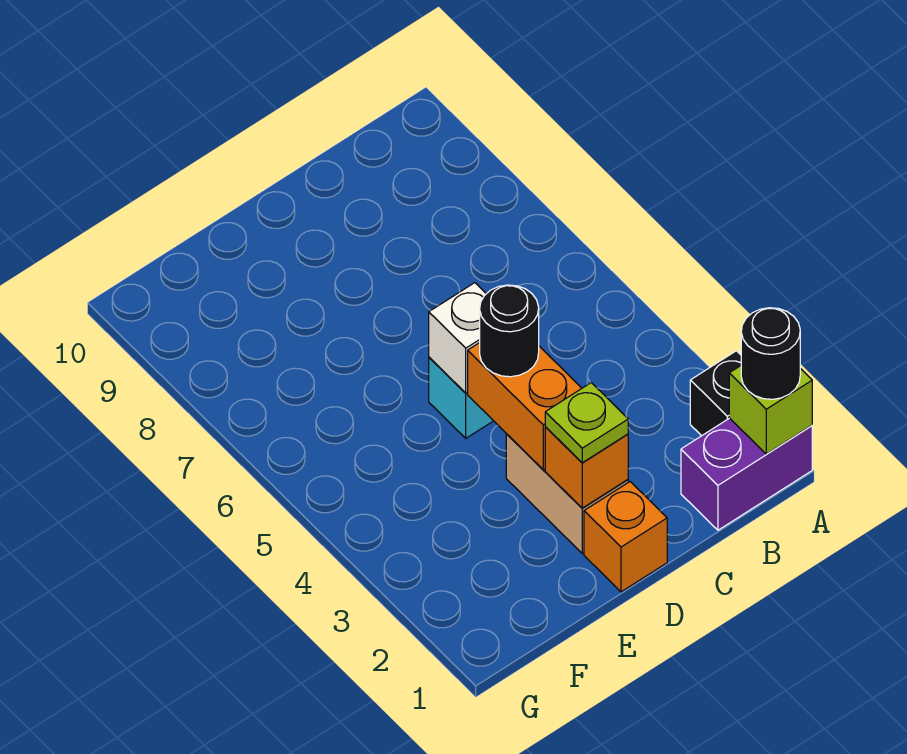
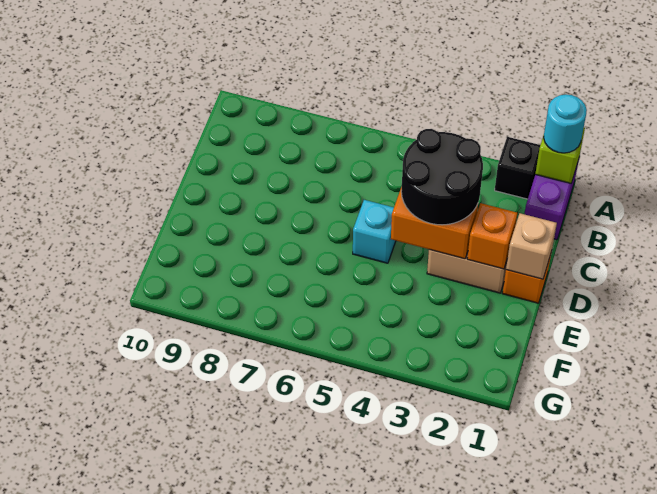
black 1x1 round brick [741,308,800,399] -> cyan 1x1 round brick [544,94,587,153]
none -> tan 1x1 brick [506,213,557,279]
lime 1x1 plate [545,383,628,463] -> none
black 1x1 round brick [480,285,539,377] -> black 2x2 round brick [401,129,483,225]
white 1x1 brick [429,283,486,393] -> none

